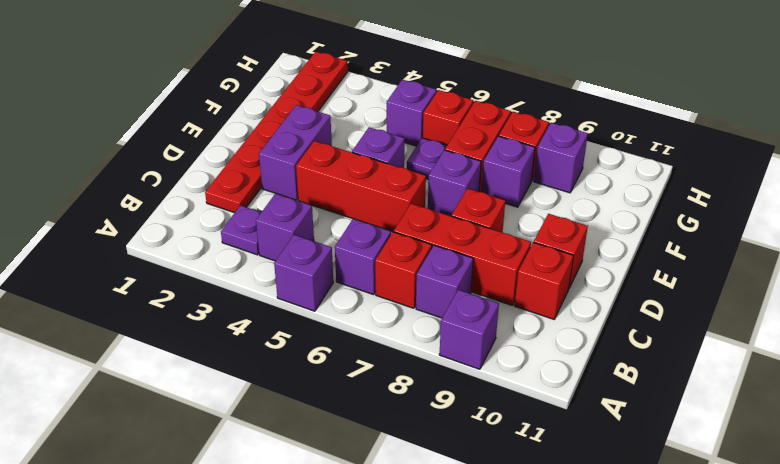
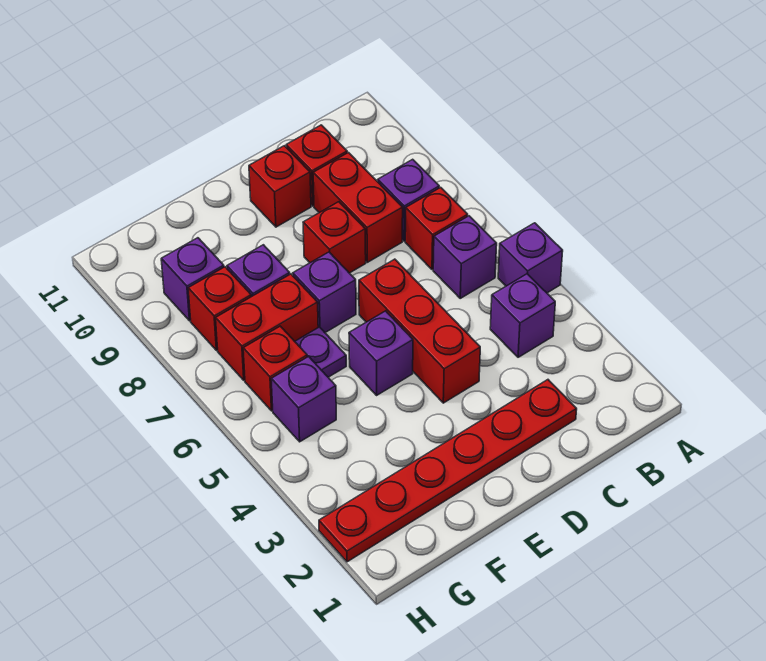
purple 1x1 brick [440,290,499,369] -> none
purple 1x1 plate [221,205,261,255] -> none
red 1x3 brick [394,204,531,306] -> red 1x2 brick [313,153,403,262]
purple 1x2 brick [259,105,332,200] -> none

